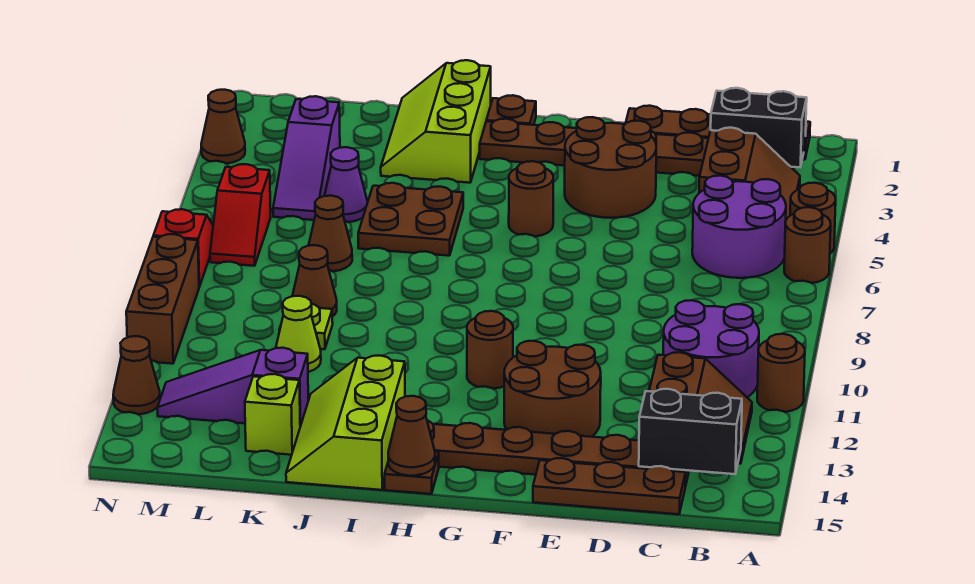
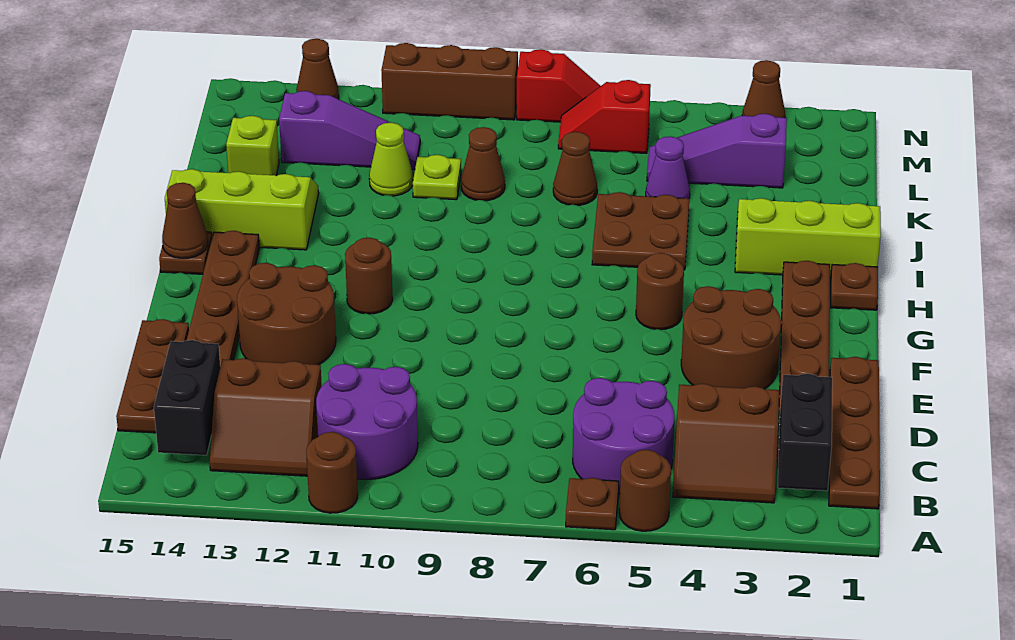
brown 1x1 round brick [784,207,831,283] -> brown 1x1 plate [566,478,619,530]
purple 1x3 slope [157,348,308,426] -> purple 1x3 slope turned to [279,91,420,169]

